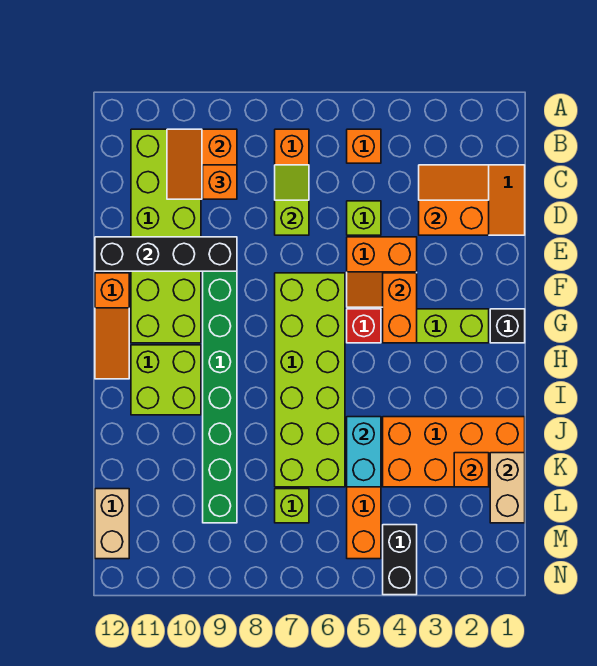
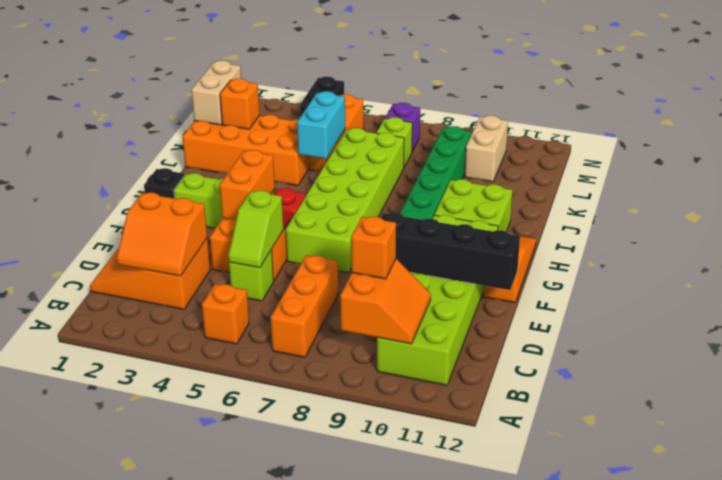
lime 1x2 slope [275,165,309,235] -> lime 1x2 slope moved to [228,191,283,268]
tan 1x2 brick [95,489,129,559] -> tan 1x2 brick moved to [465,116,508,182]
none -> purple 1x1 brick [385,103,420,152]

